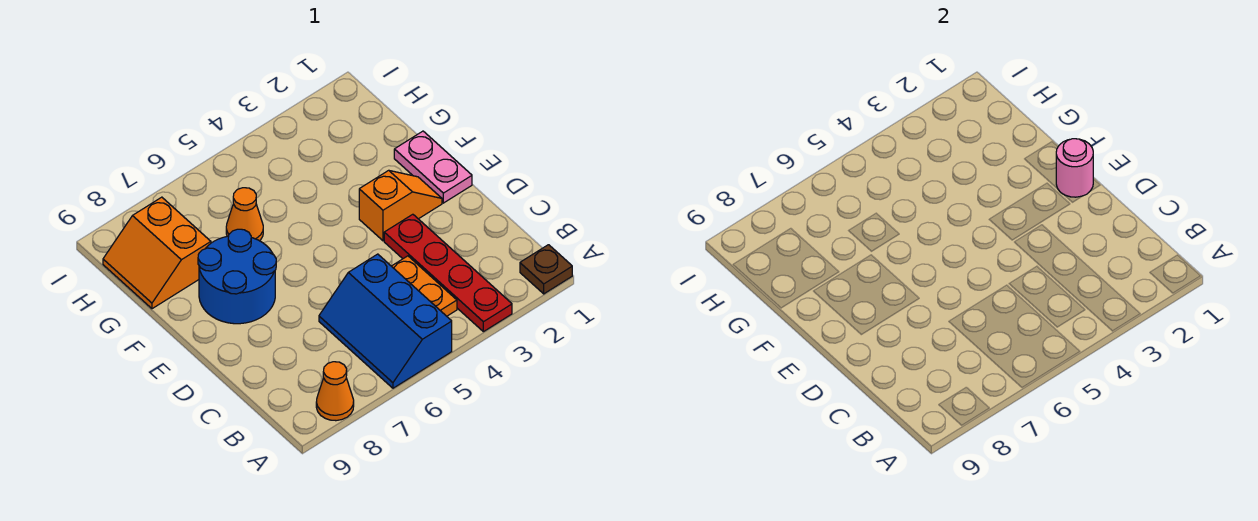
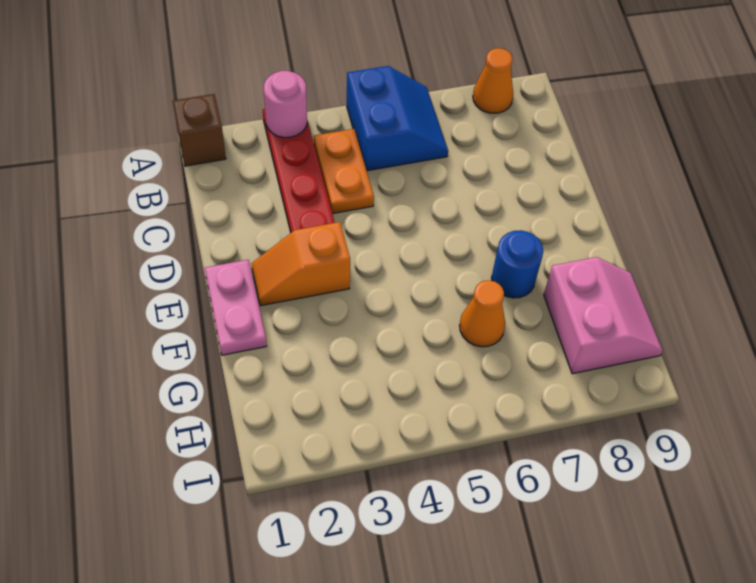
brown 1x1 plate [520,245,572,294] -> brown 1x1 brick [173,94,226,166]
blue 2x3 slope [319,254,452,388] -> blue 2x2 slope [347,66,448,171]
pink 1x1 round brick [1056,139,1093,197] -> pink 1x1 round brick moved to [263,70,307,138]
blue 2x2 round brick [198,229,276,324] -> blue 1x1 round brick [491,230,543,298]
orange 2x2 slope [103,197,211,309] -> pink 2x2 slope [544,257,662,374]

